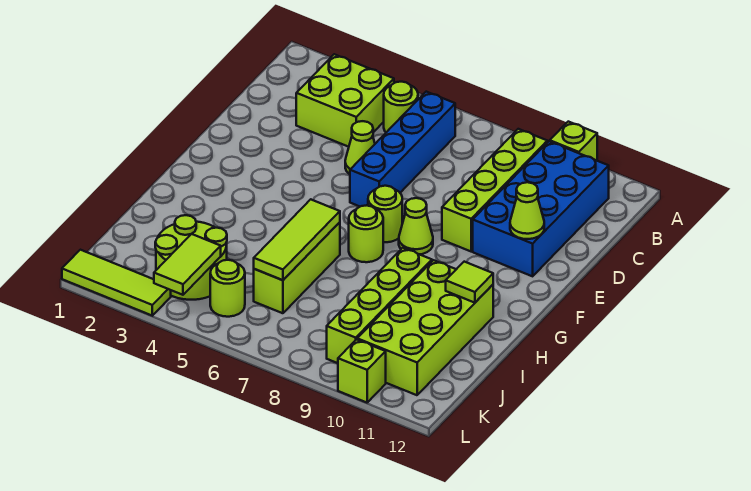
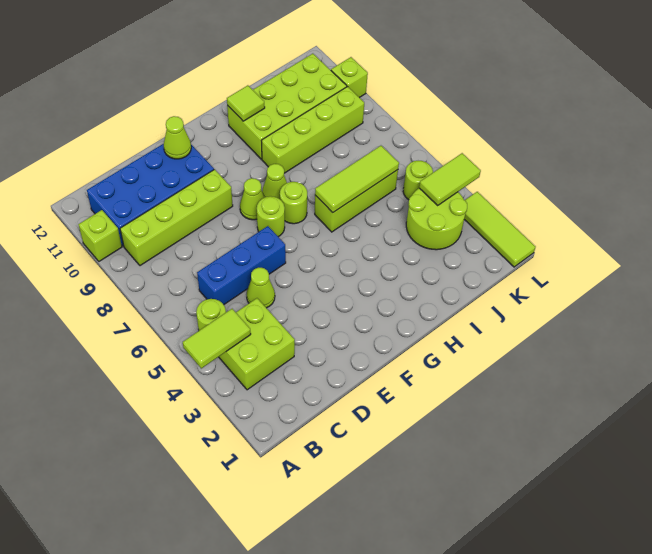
none -> lime 1x2 tile [183,309,251,368]
blue 1x4 brick [350,92,455,206] -> blue 1x3 brick [197,226,286,305]
none -> lime 1x1 cone [262,164,287,199]

